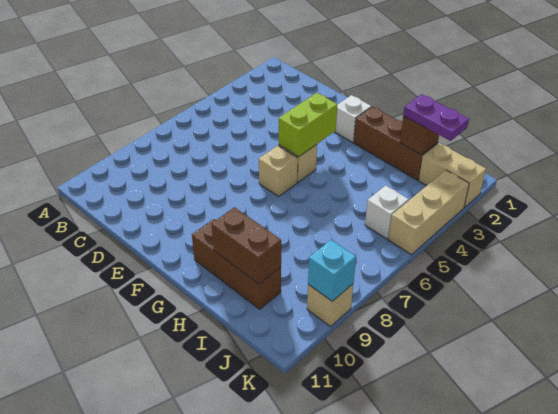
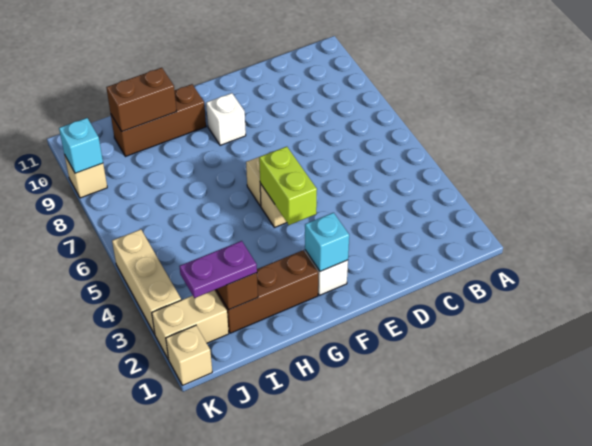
none -> cyan 1x1 brick [305,213,349,271]
white 1x1 brick [365,185,409,239] -> white 1x1 brick moved to [206,93,246,145]
none -> tan 1x1 brick [166,325,212,385]

